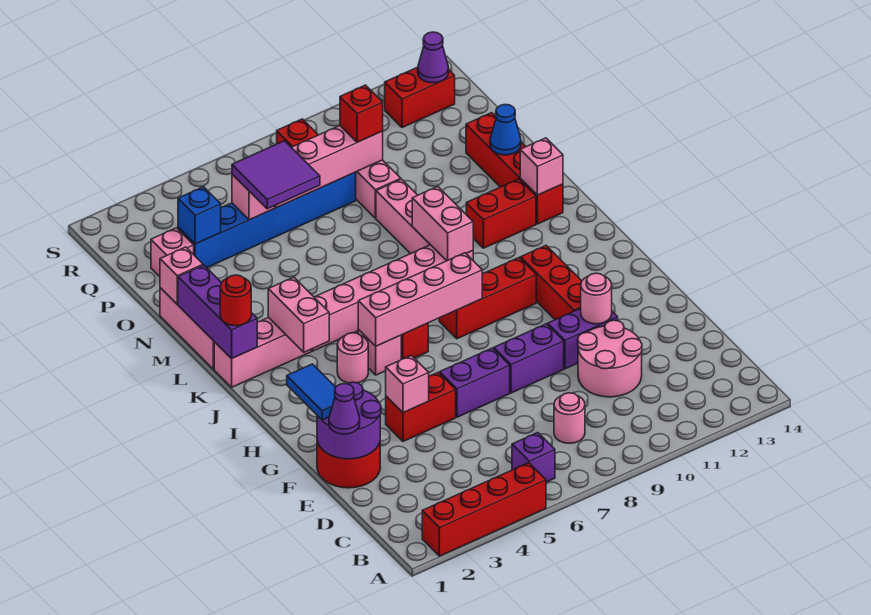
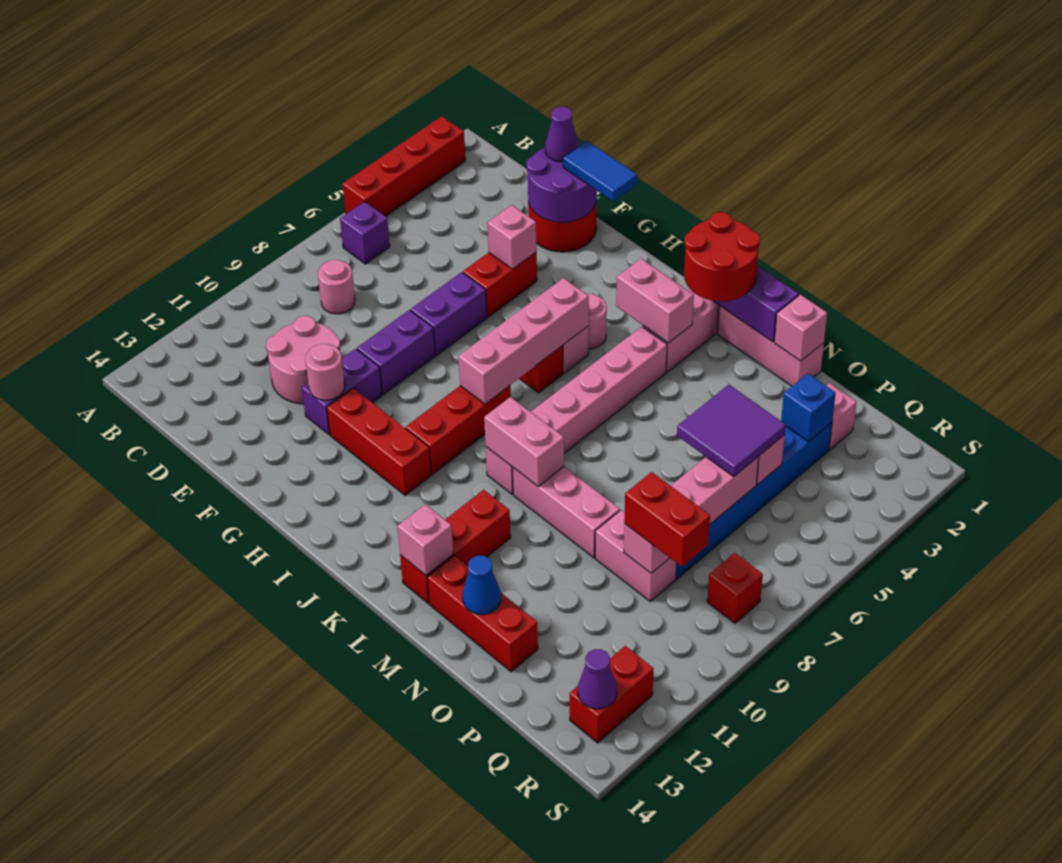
red 1x1 round brick [220,275,251,326] -> red 2x2 round brick [684,212,760,301]
red 1x1 brick [340,85,383,142] -> red 1x2 brick [624,472,710,567]

